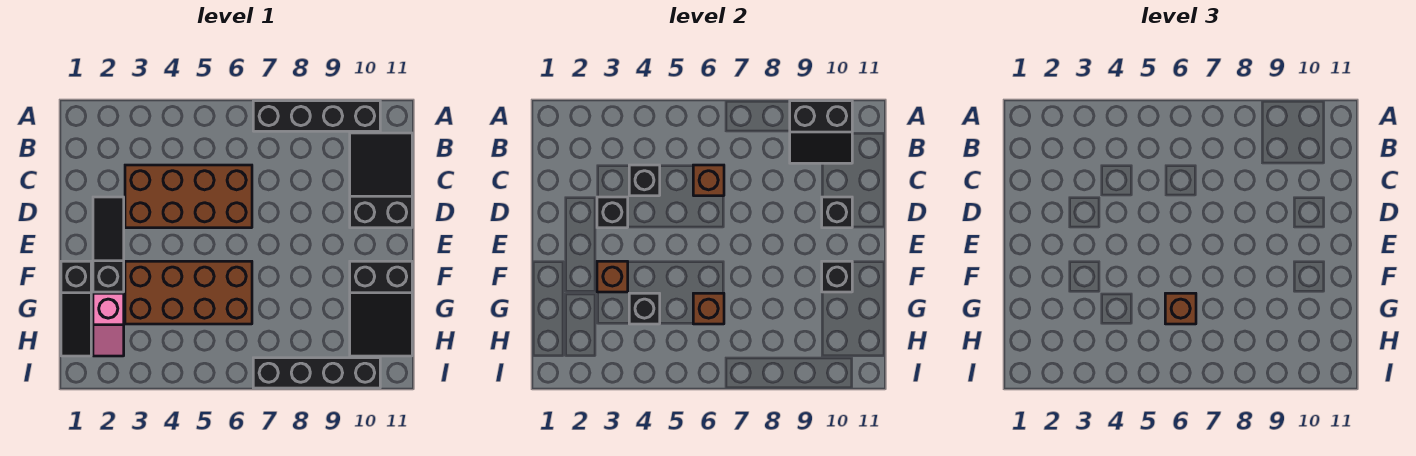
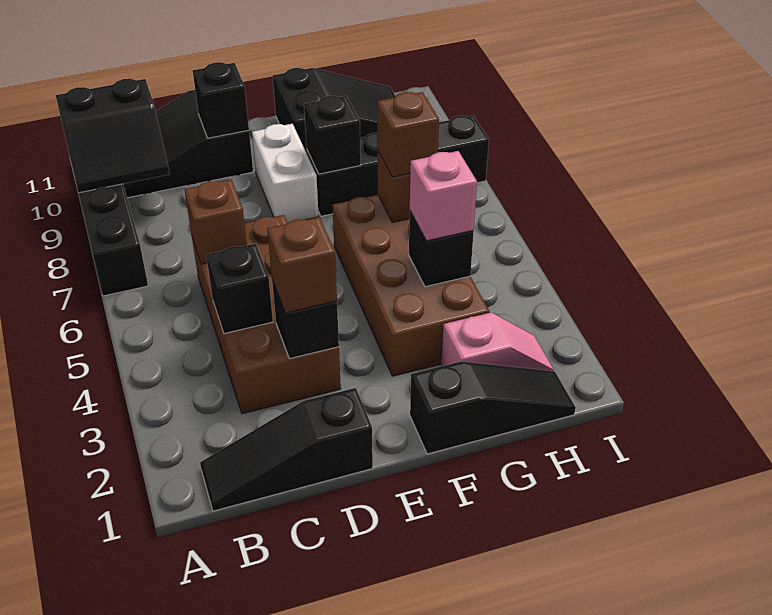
black 2x2 slope [790,101,852,163] -> black 2x2 slope turned to [56,79,169,193]
black 1x3 slope [93,197,124,292] -> black 1x3 slope moved to [200,388,373,511]
none -> white 1x2 brick [252,124,319,223]
brown 1x1 brick [597,261,628,292] -> brown 1x1 brick moved to [267,217,337,313]
black 1x1 brick [822,261,852,292] -> black 1x1 brick moved to [304,96,361,174]
none -> pink 1x1 brick [410,151,477,241]
black 1x4 brick [253,358,380,388] -> black 1x4 brick turned to [307,116,489,216]

